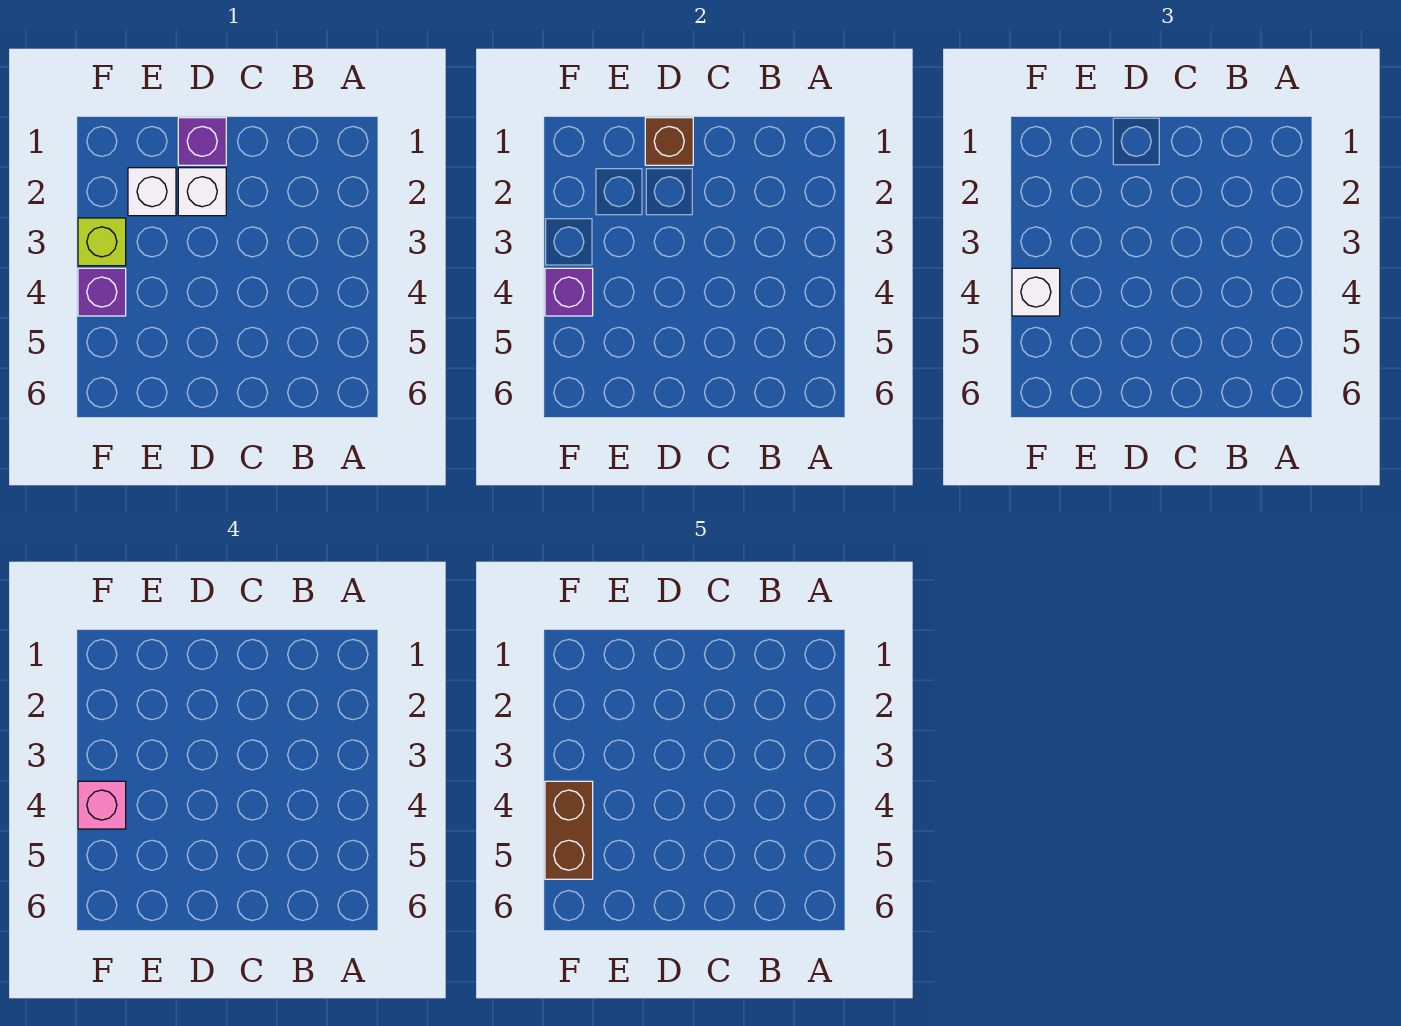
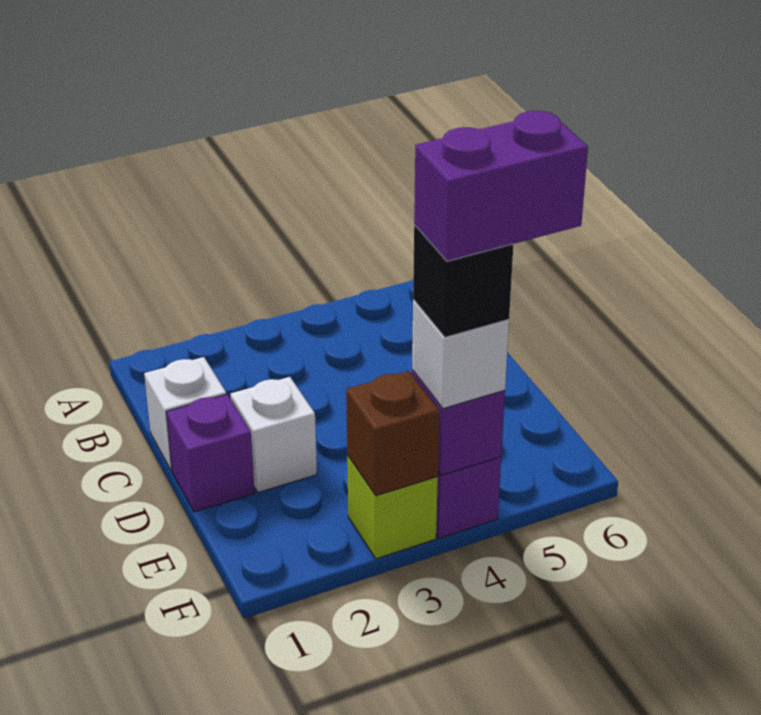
brown 1x1 brick [645,118,693,165] -> brown 1x1 brick moved to [346,371,440,496]
white 1x1 brick [128,168,176,216] -> white 1x1 brick moved to [144,357,226,471]
pink 1x1 brick [78,781,126,829] -> black 1x1 brick [413,225,513,337]
brown 1x2 brick [545,781,593,879] -> purple 1x2 brick [414,111,588,261]

